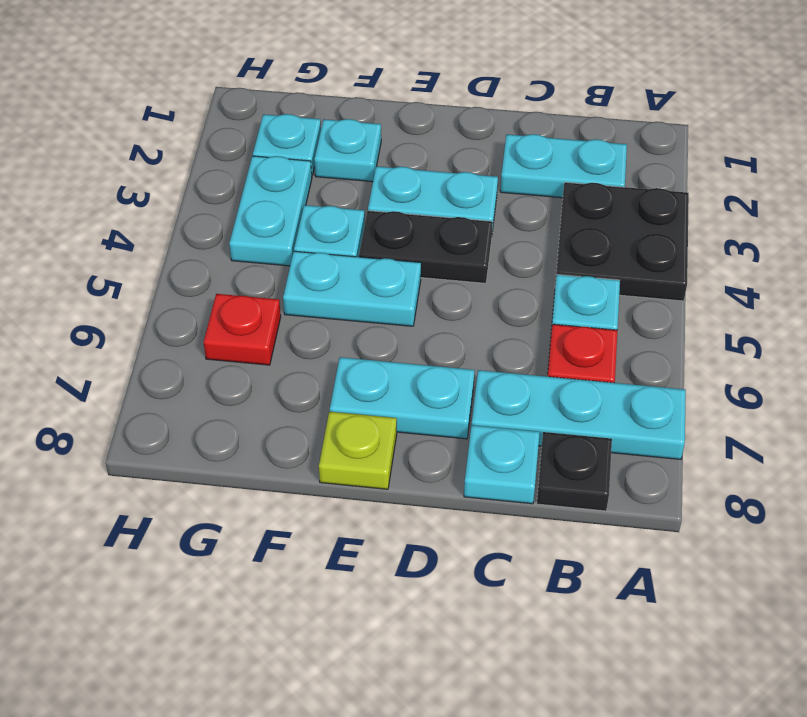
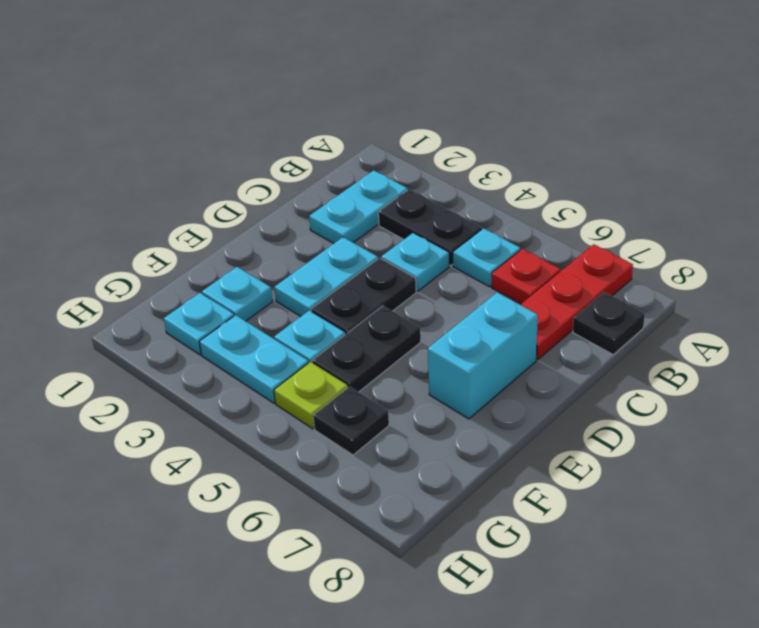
black 2x2 plate [556,182,689,301] -> black 1x2 plate [378,189,482,265]
cyan 1x3 plate [472,370,686,459] -> red 1x3 plate [520,244,633,359]
cyan 1x1 plate [464,425,540,504] -> cyan 1x1 plate moved to [381,233,449,291]
cyan 1x2 plate [330,357,475,439] -> cyan 1x2 brick [428,292,538,419]
cyan 1x2 plate [283,251,421,326] -> black 1x2 plate [312,306,421,392]
lime 1x1 plate [319,411,397,489] -> lime 1x1 plate moved to [274,362,348,429]
red 1x1 plate [204,294,281,365] -> black 1x1 plate [313,386,389,455]

